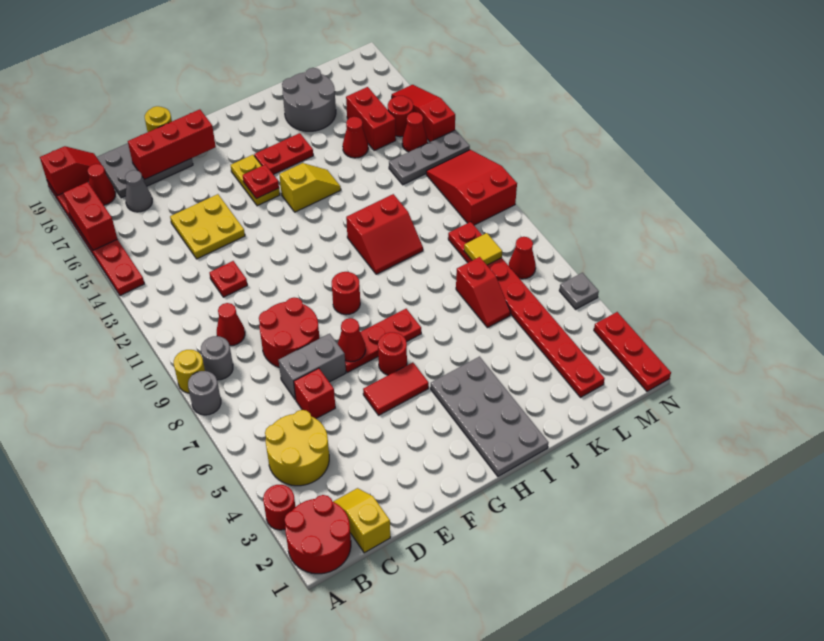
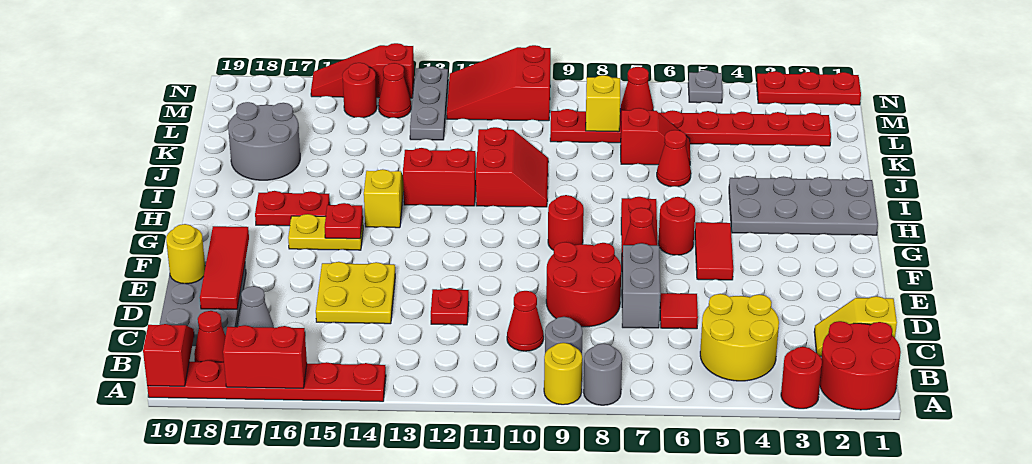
red 1x1 brick [294,368,335,419] -> red 1x1 tile [660,293,698,329]
red 1x3 brick [128,109,216,180] -> red 1x3 tile [200,226,249,309]
red 1x2 plate [254,133,313,175] -> red 1x2 plate turned to [255,191,330,226]
red 1x1 cone [343,117,368,158] -> red 1x1 cone moved to [657,130,691,187]
yellow 1x1 tile [464,233,502,265] -> yellow 1x1 brick [586,75,620,132]
red 1x2 brick [346,87,396,151] -> red 1x2 brick moved to [403,148,476,206]

